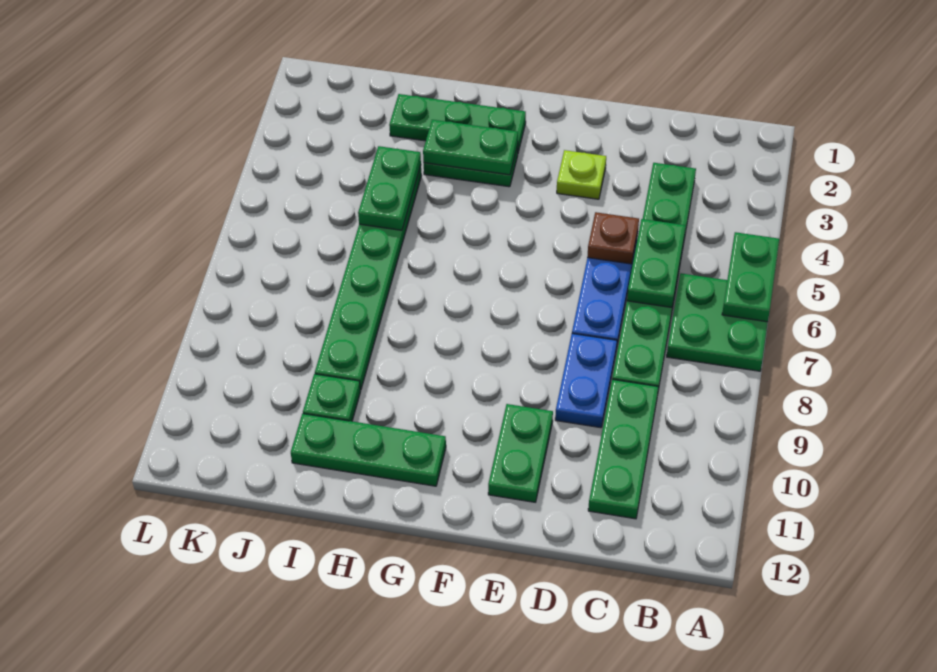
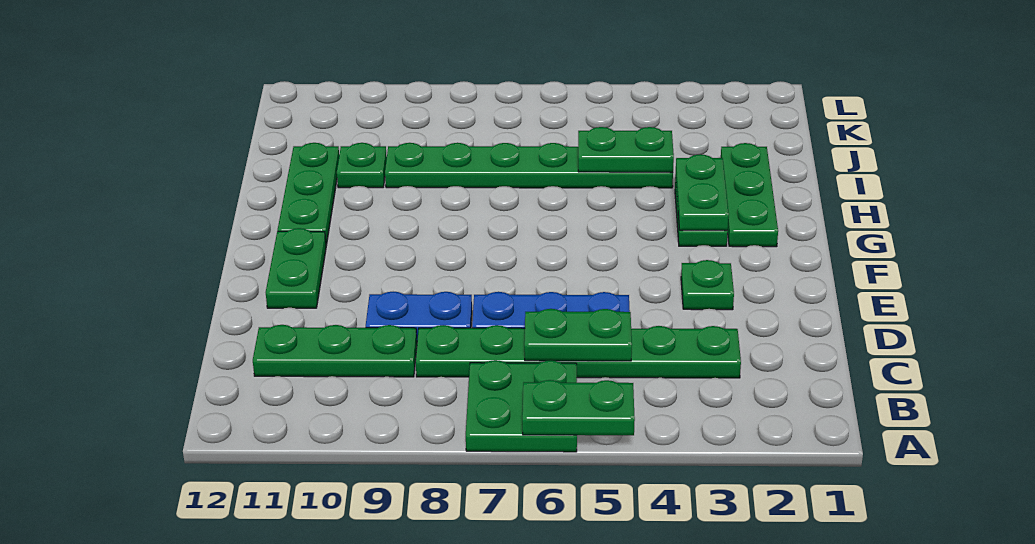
brown 1x1 plate [587,212,639,264] -> none
lime 1x1 plate [557,150,606,199] -> green 1x1 plate [681,260,734,310]
green 1x2 plate [488,404,553,502] -> green 1x2 plate turned to [266,228,326,308]

